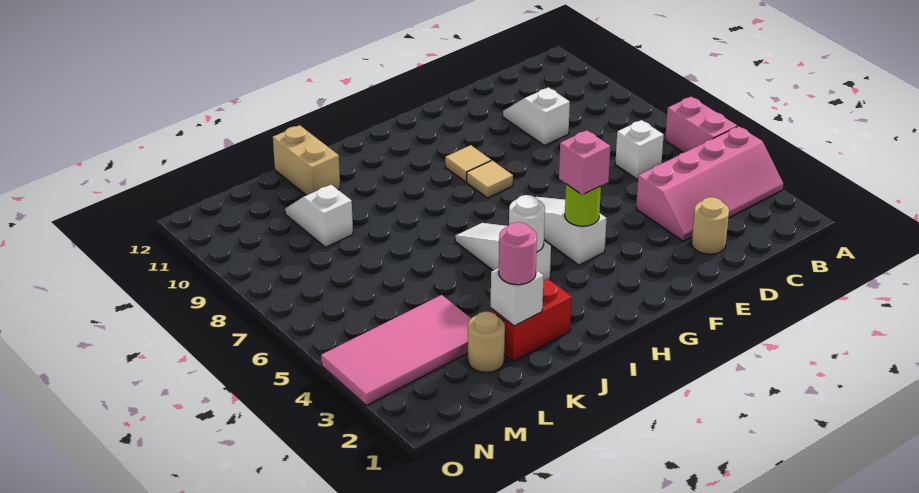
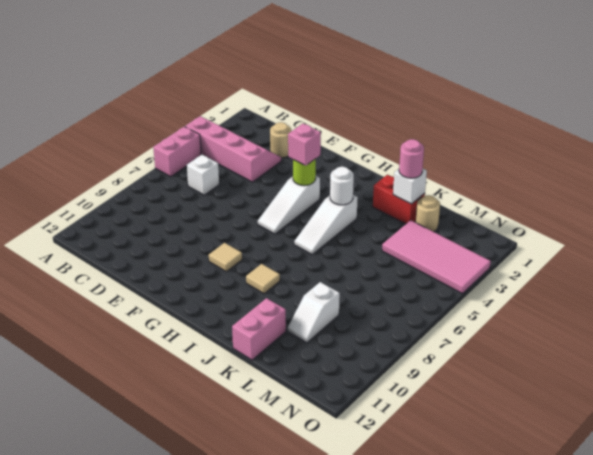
white 1x2 slope [503,87,570,145] -> none
tan 1x1 tile [467,161,513,198] -> tan 1x1 tile moved to [246,264,280,294]
tan 1x2 brick [273,125,340,195] -> pink 1x2 brick [232,298,286,360]

